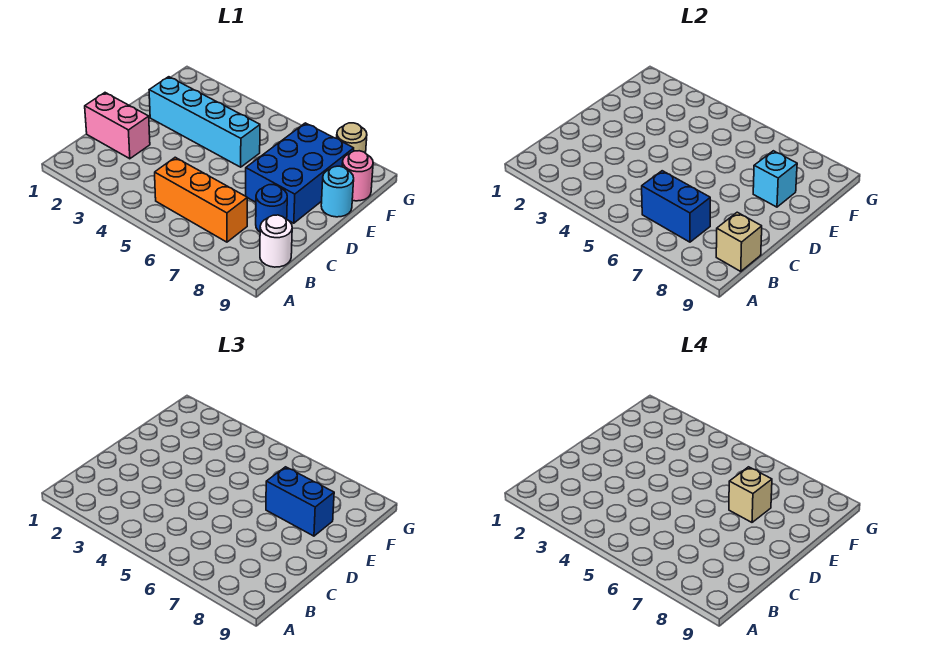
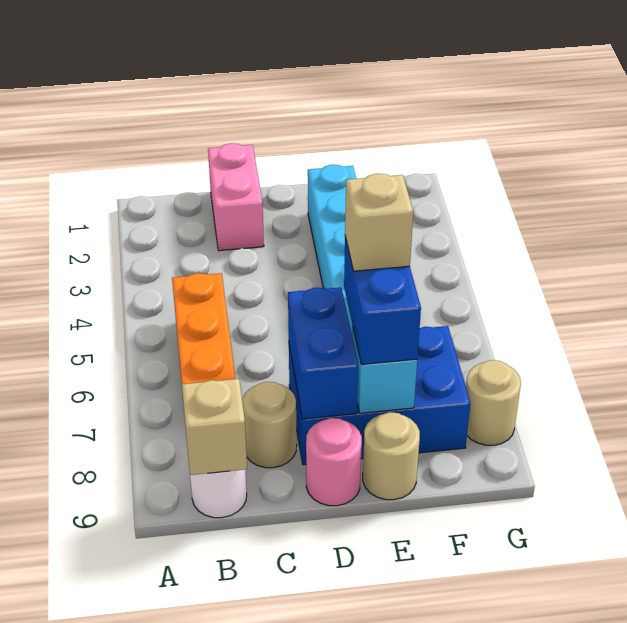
blue 1x2 brick [642,171,710,242] -> blue 1x2 brick moved to [288,287,358,419]
blue 1x1 round brick [256,185,287,232] -> tan 1x1 round brick [242,382,297,468]
cyan 1x1 round brick [321,166,354,217] -> tan 1x1 round brick [363,412,420,500]
pink 1x1 round brick [342,151,373,201] -> pink 1x1 round brick moved to [306,418,362,506]

